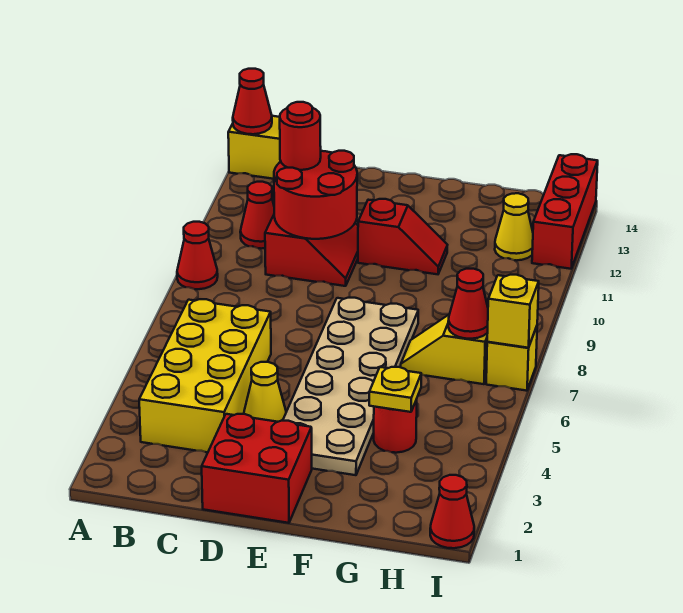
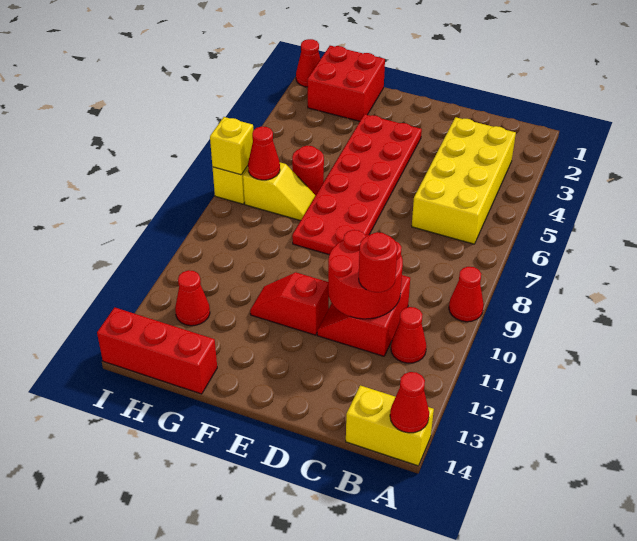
red 2x2 brick [202,414,312,523] -> red 2x2 brick moved to [307,46,385,121]
yellow 1x1 cone [244,362,286,422] -> none
tan 2x6 plate [283,298,418,475] -> red 2x6 plate [292,114,422,255]
red 1x1 round brick [374,399,417,453] -> red 1x1 round brick moved to [292,146,324,195]
yellow 1x1 plate [369,367,421,412] -> none
yellow 1x1 cone [495,193,533,260] -> red 1x1 cone [175,270,210,326]
red 1x3 brick [532,154,598,269] -> red 1x3 brick turned to [97,307,217,394]

